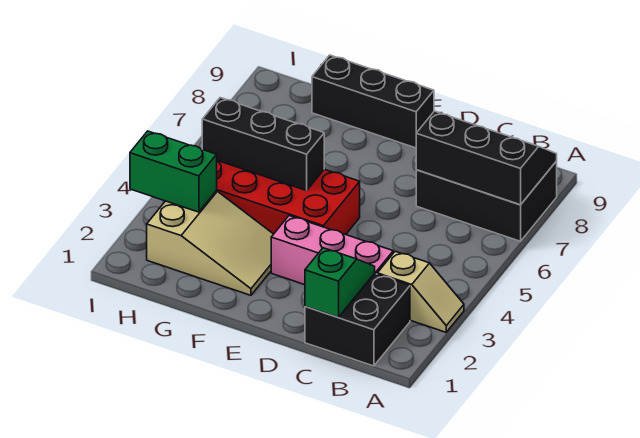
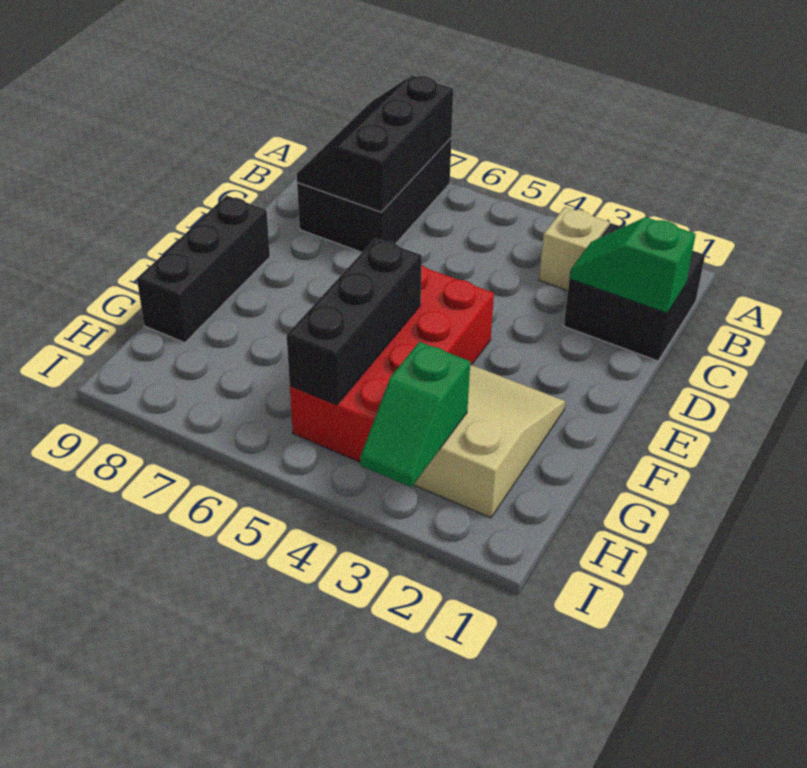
pink 1x3 brick [271,216,393,285] -> none
green 1x2 brick [130,131,217,212] -> green 1x2 slope [360,342,470,487]

